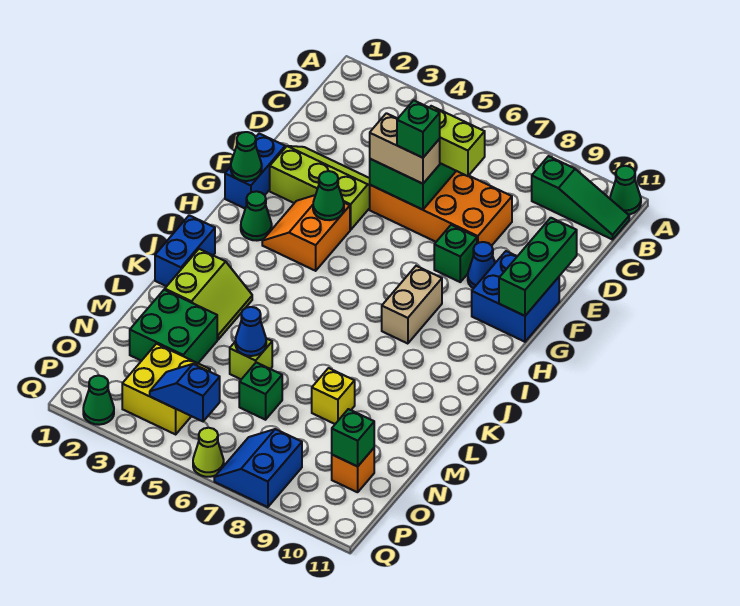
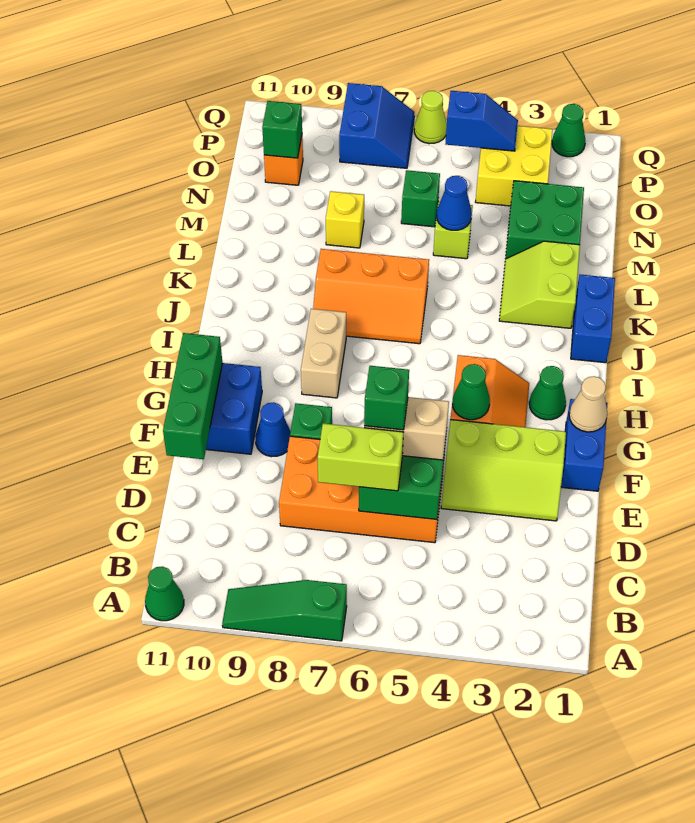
green 1x3 slope [532,156,629,239] -> green 1x3 slope moved to [222,580,347,641]
green 1x1 cone [231,132,262,181] -> tan 1x1 cone [569,376,607,432]
none -> orange 2x3 slope [313,249,429,344]

